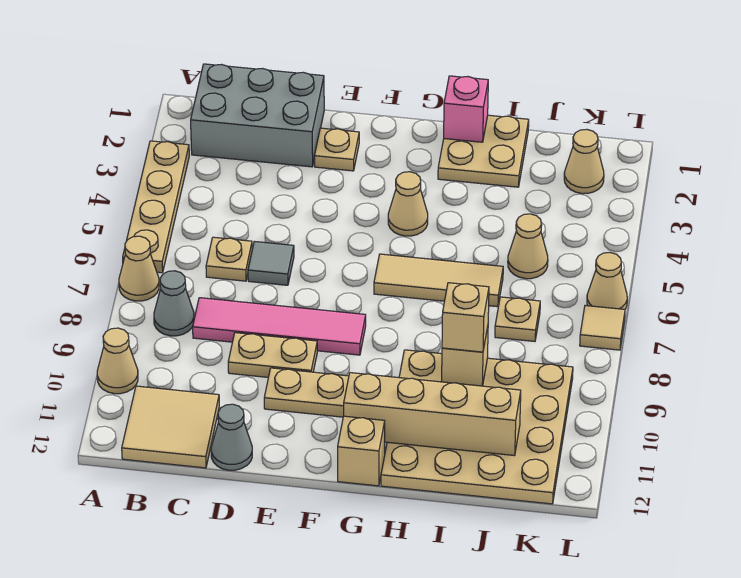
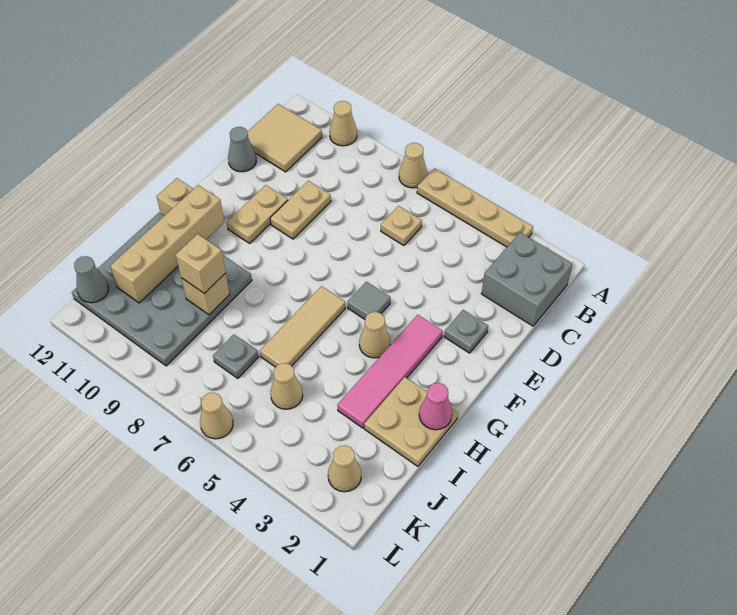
grey 2x3 brick [191,64,324,167] -> grey 2x2 brick [481,232,573,326]
grey 1x1 cone [154,271,194,336] -> grey 1x1 cone moved to [74,256,109,303]
pink 1x4 tile [193,298,366,355] -> pink 1x4 tile moved to [337,315,443,428]
grey 1x1 tile [248,241,294,285] -> grey 1x1 tile moved to [347,282,390,319]
tan 1x1 plate [314,128,359,171] -> grey 1x1 plate [444,310,488,353]
pink 1x1 brick [444,76,488,142] -> pink 1x1 cone [419,383,452,430]
tan 4x4 plate [381,350,573,504] -> grey 4x4 plate [72,213,252,366]
tan 1x1 plate [495,297,540,341] -> grey 1x1 plate [213,334,258,378]
tan 1x1 tile [580,306,625,350] -> none

